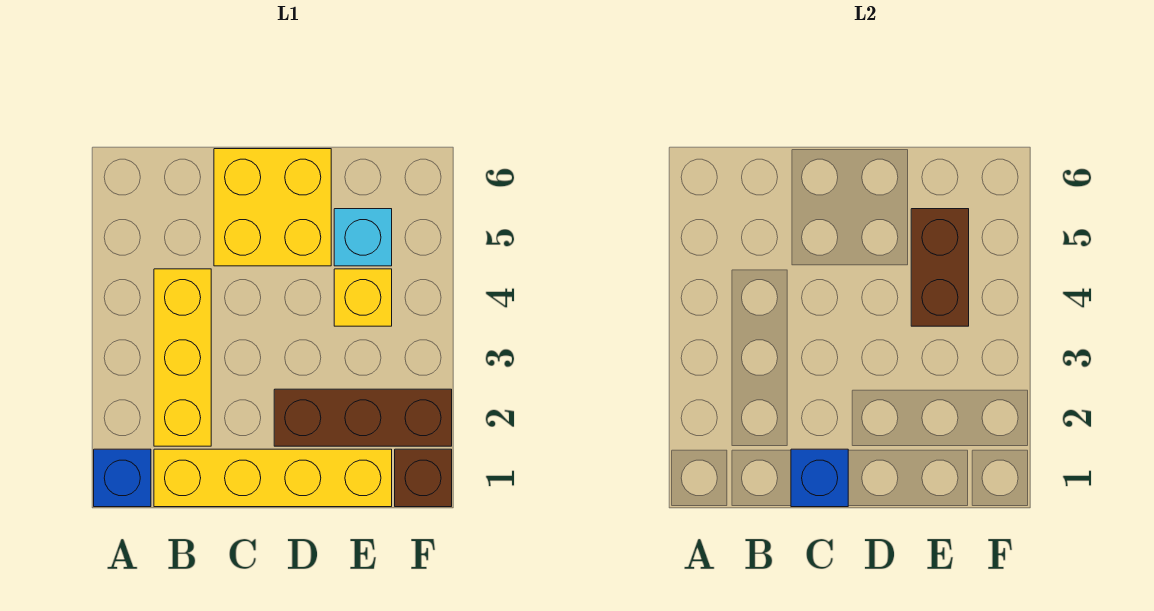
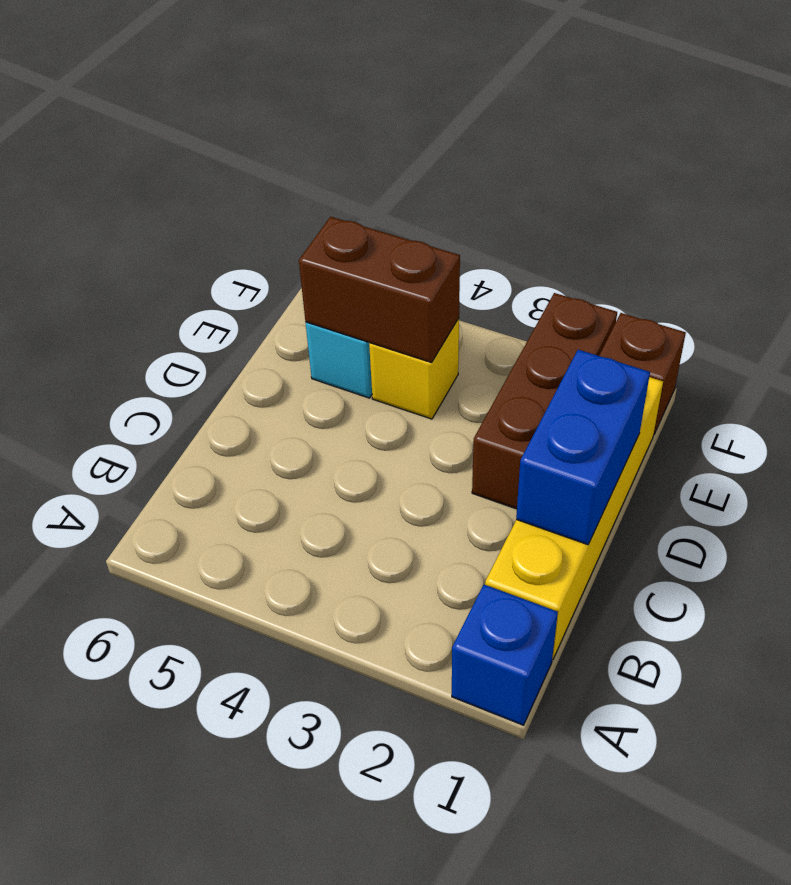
yellow 1x3 brick [154,269,211,446] -> none
blue 1x1 brick [791,449,848,507] -> blue 1x2 brick [516,350,650,545]
yellow 2x2 brick [214,149,331,266] -> none

